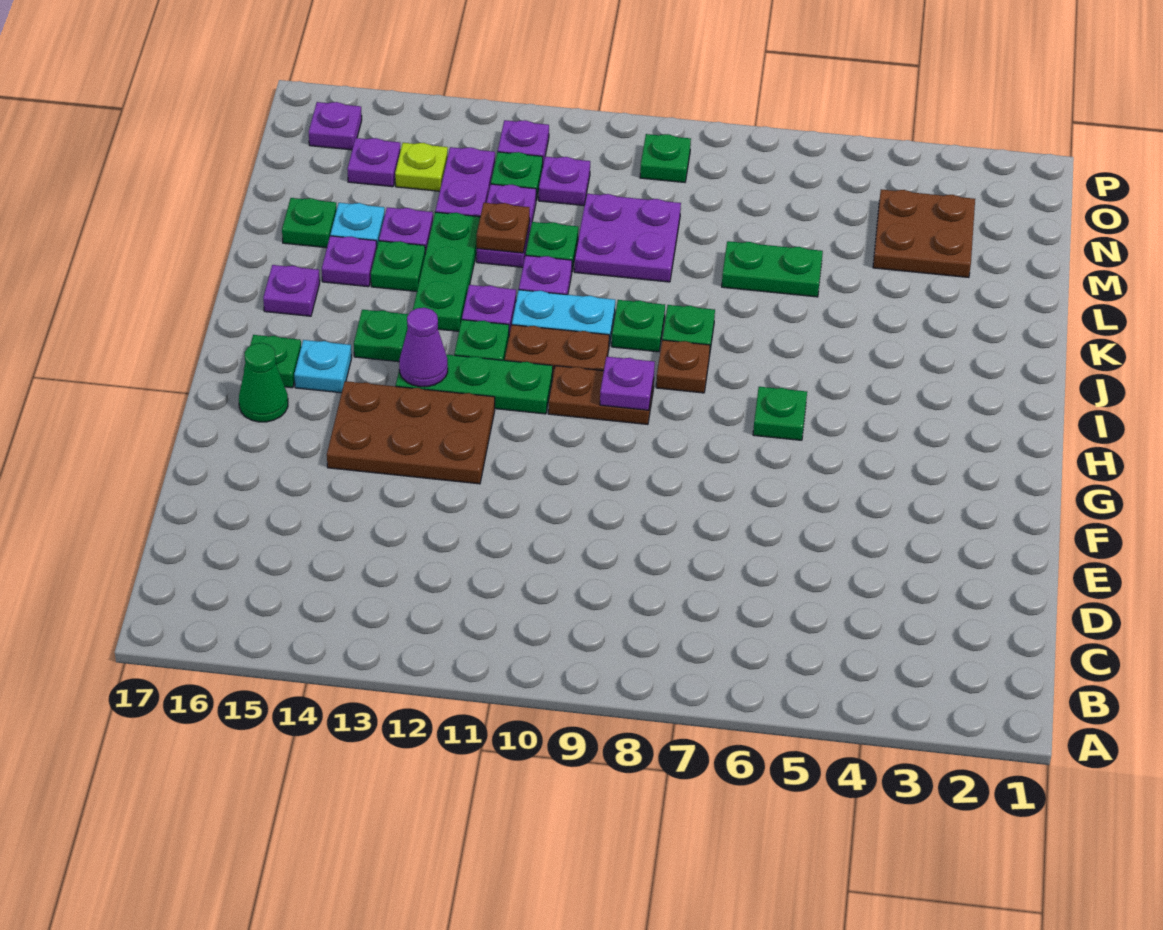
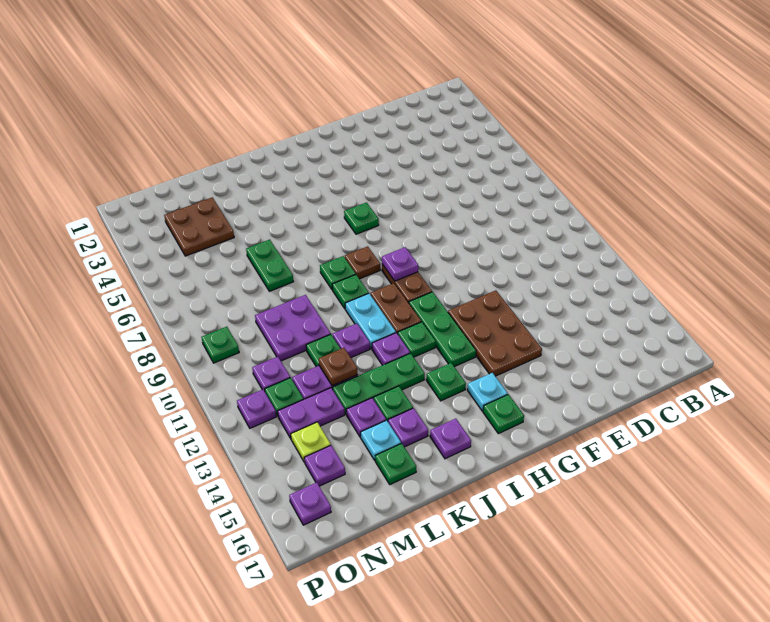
green 1x1 cone [239,343,288,422] -> none
purple 1x1 cone [399,308,448,387] -> none

